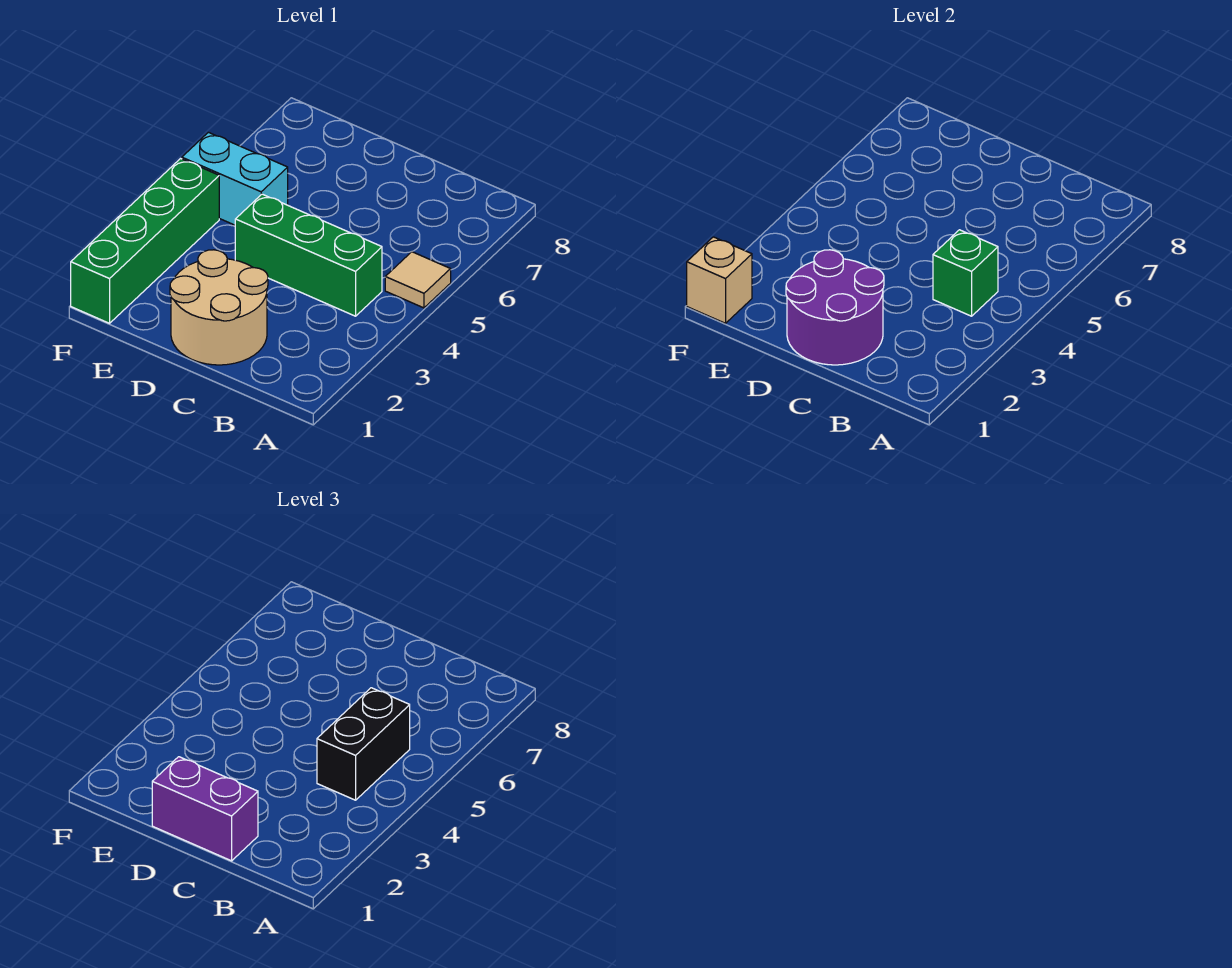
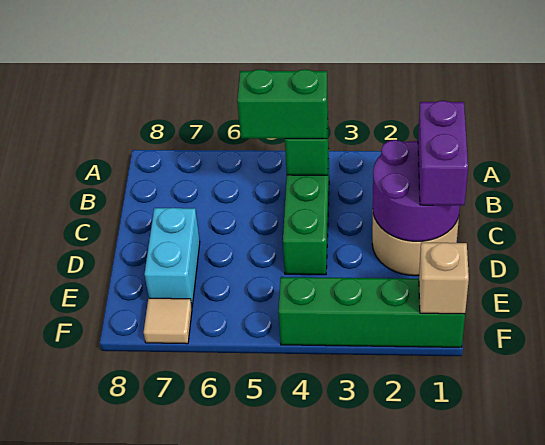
tan 1x1 tile [385,252,451,308] -> tan 1x1 tile moved to [144,298,192,344]
black 1x2 brick [317,688,410,800] -> green 1x2 brick [237,69,328,139]
cyan 1x2 brick [182,132,288,225] -> cyan 1x2 brick moved to [144,208,200,306]

